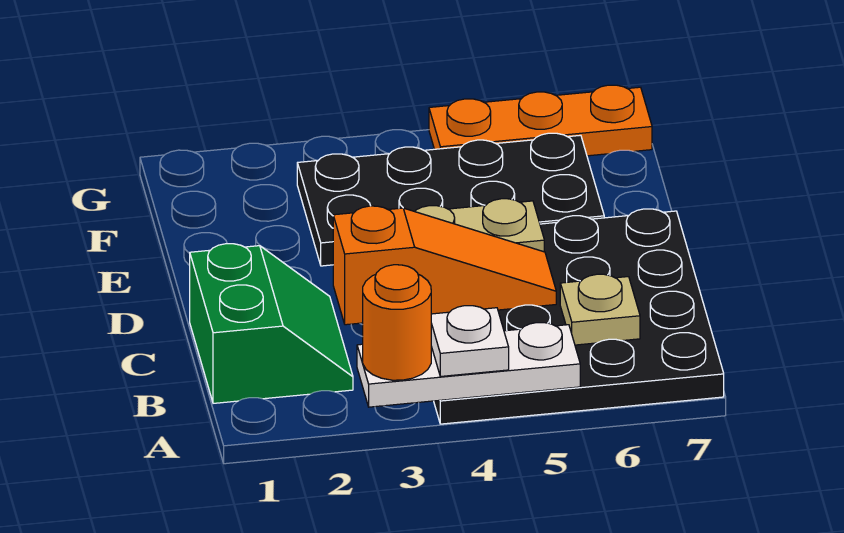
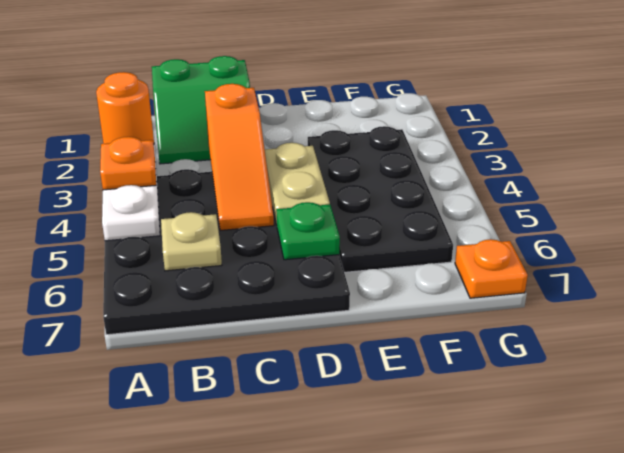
white 1x1 plate [431,306,509,376] -> orange 1x1 plate [100,137,156,190]
none -> green 1x1 plate [276,202,340,260]
orange 1x3 plate [429,85,652,156] -> orange 1x1 plate [455,239,528,298]

